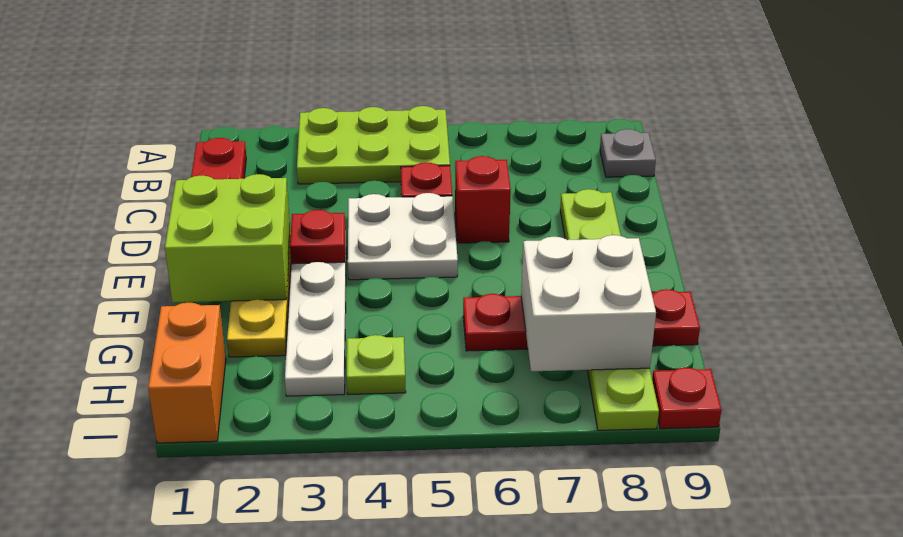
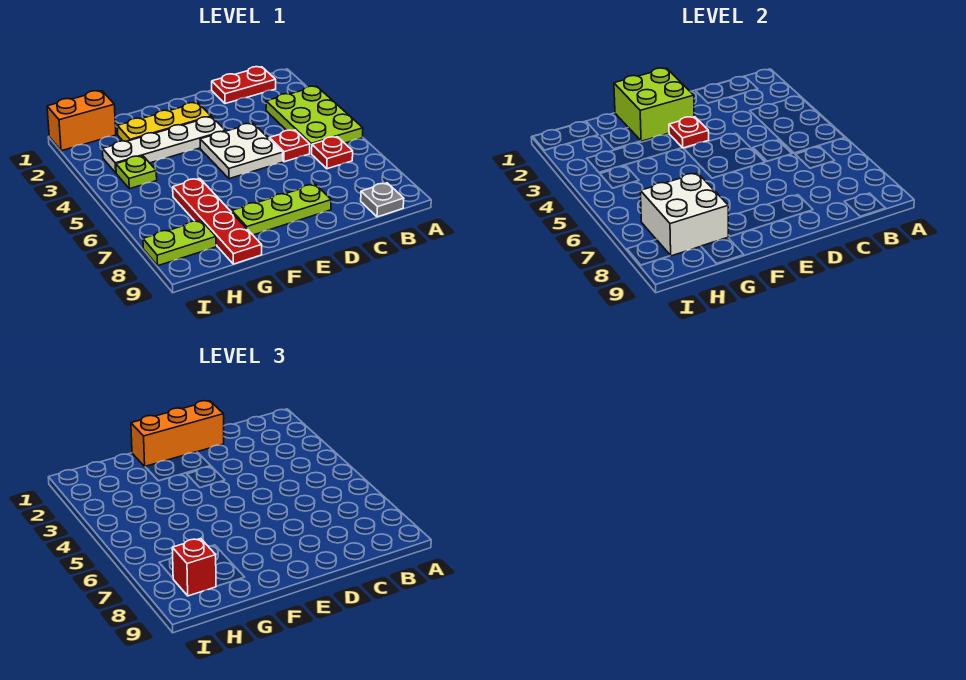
none -> orange 1x3 brick [131,401,224,466]
red 1x1 brick [455,156,511,243] -> red 1x1 brick moved to [172,539,216,596]
red 1x1 plate [652,368,722,429] -> red 1x1 plate moved to [312,137,353,169]

